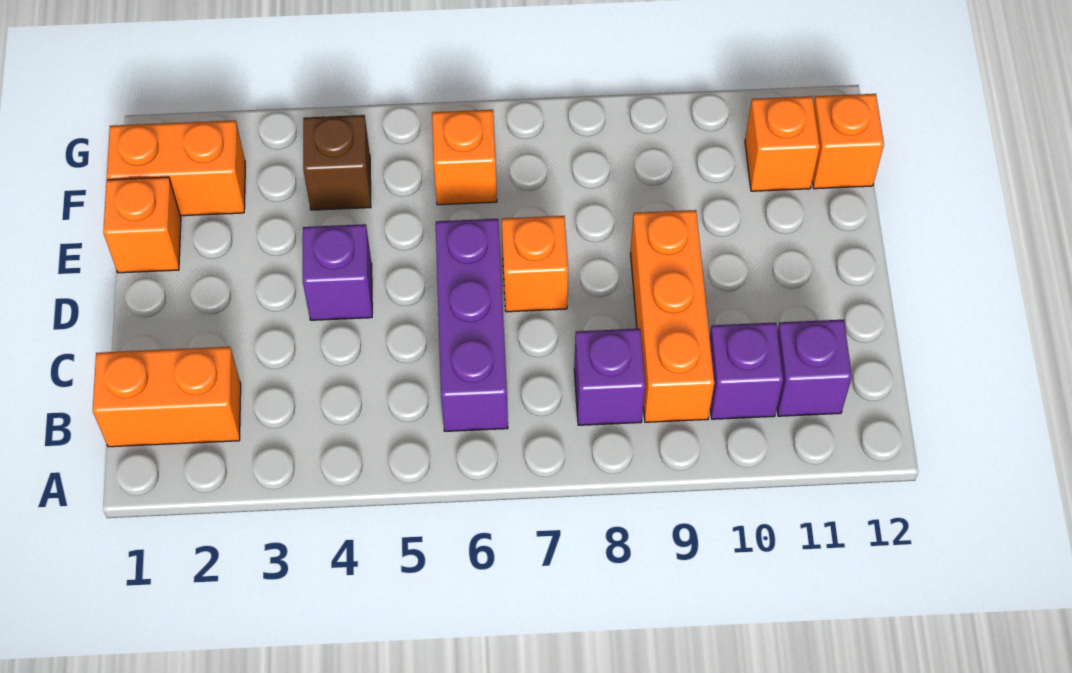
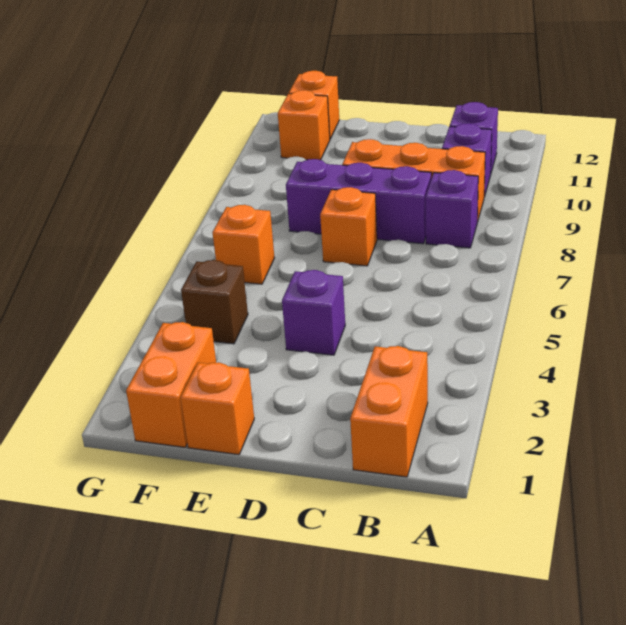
purple 1x3 brick [436,219,508,431] -> purple 1x3 brick moved to [286,159,431,244]

